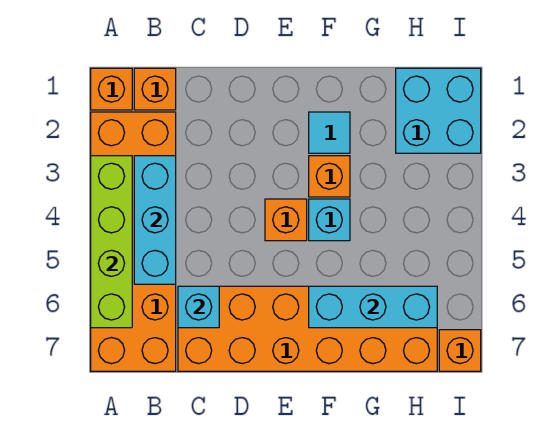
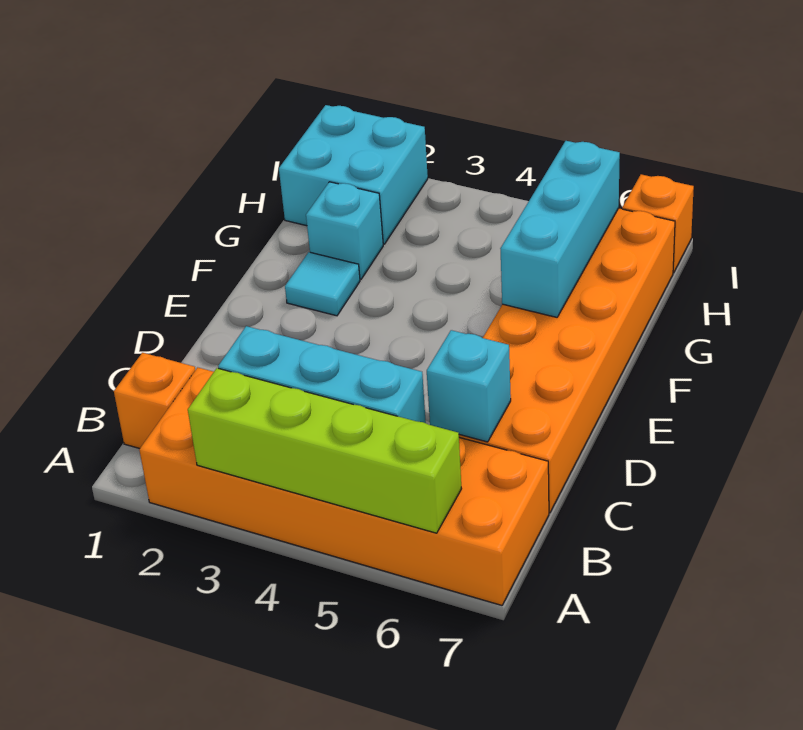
orange 1x1 brick [91,68,132,110] -> none
orange 1x1 brick [265,199,307,241] -> none
orange 1x1 brick [309,156,350,197] -> none
cyan 1x1 brick [309,199,350,241] -> cyan 1x1 brick moved to [306,182,383,279]

